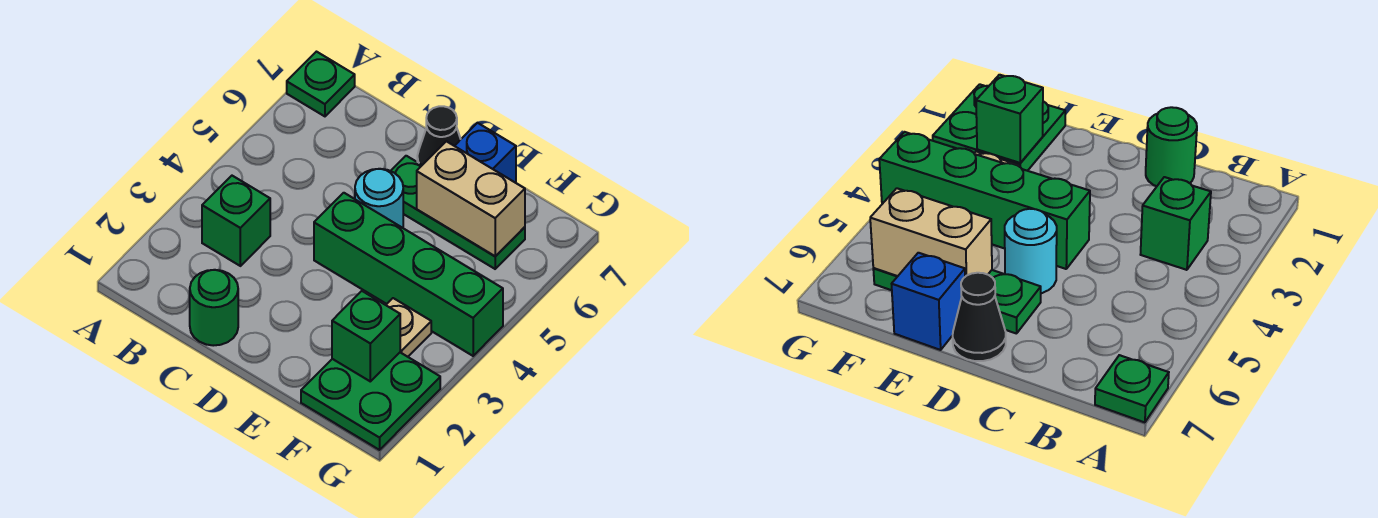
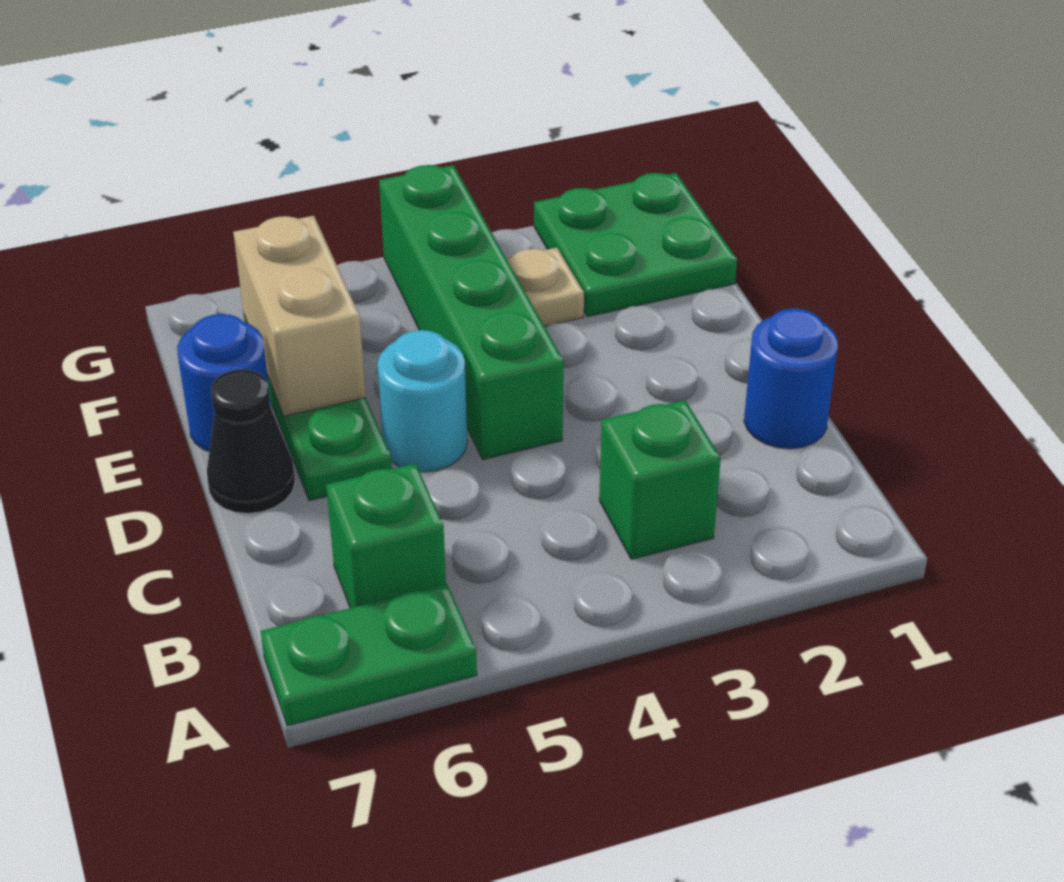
green 1x1 plate [287,52,355,116] -> green 1x2 plate [261,584,477,726]
green 1x1 round brick [190,270,238,346] -> blue 1x1 round brick [744,308,838,449]
blue 1x1 brick [455,123,516,183] -> blue 1x1 round brick [177,314,271,451]
green 1x1 brick [332,291,400,381] -> green 1x1 brick moved to [326,464,446,608]

